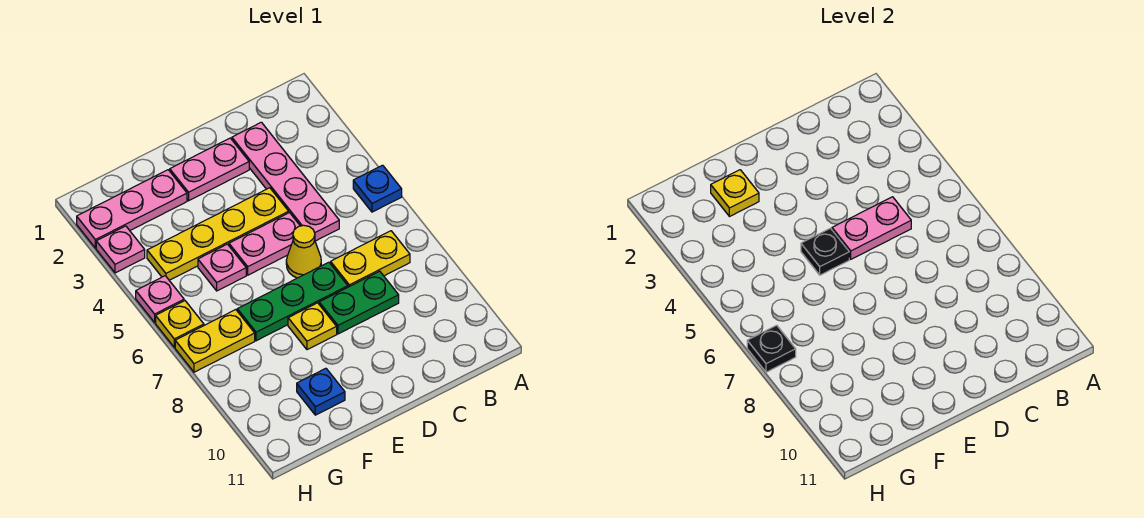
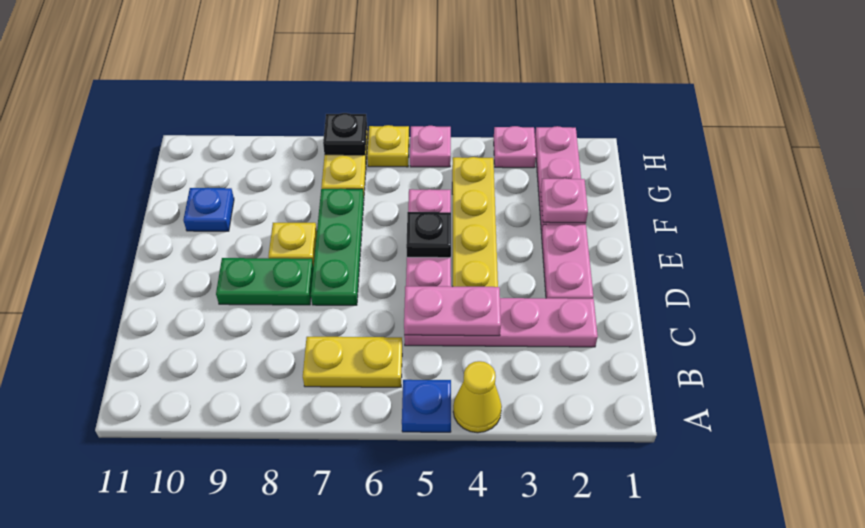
yellow 1x2 plate [331,231,410,287] -> yellow 1x2 plate turned to [303,337,402,387]
pink 1x2 plate [832,197,911,259] -> pink 1x2 plate turned to [404,286,501,336]
green 1x2 plate [319,271,399,334] -> green 1x2 plate turned to [216,258,313,305]
yellow 1x1 cone [286,225,321,278] -> yellow 1x1 cone moved to [453,361,502,433]
yellow 1x1 plate [711,170,759,217] -> pink 1x1 plate [541,178,588,223]

